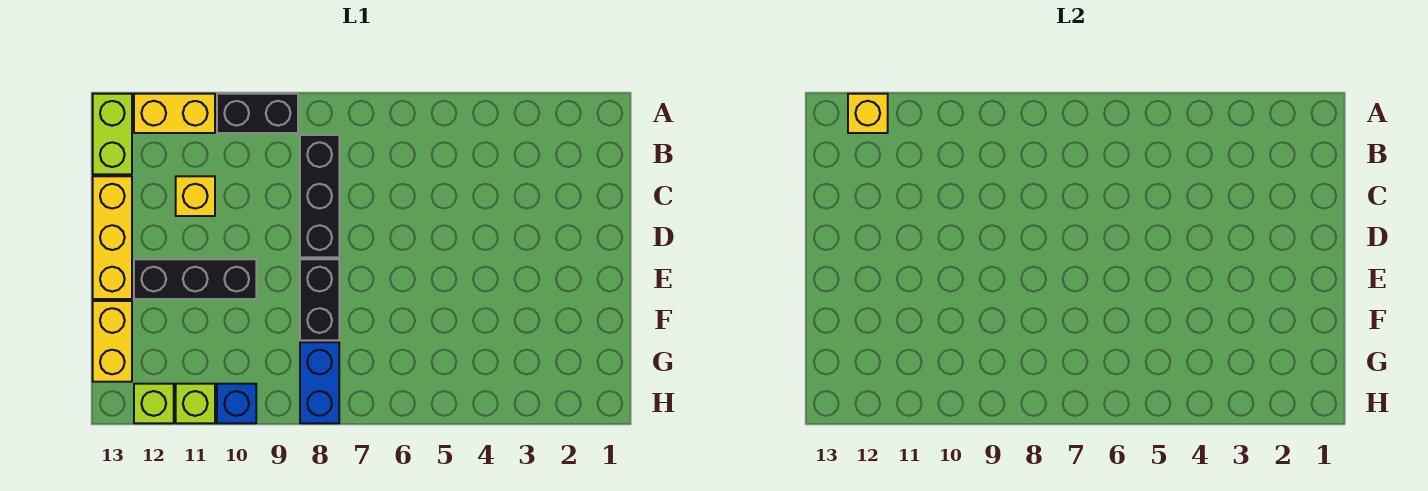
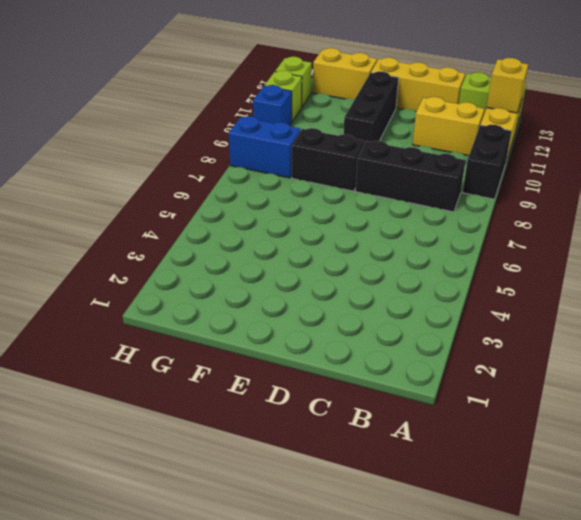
yellow 1x1 brick [176,176,215,216] -> yellow 1x2 brick [413,97,484,156]

